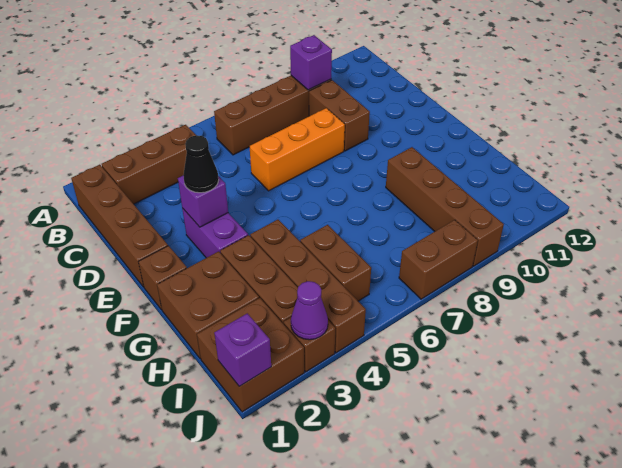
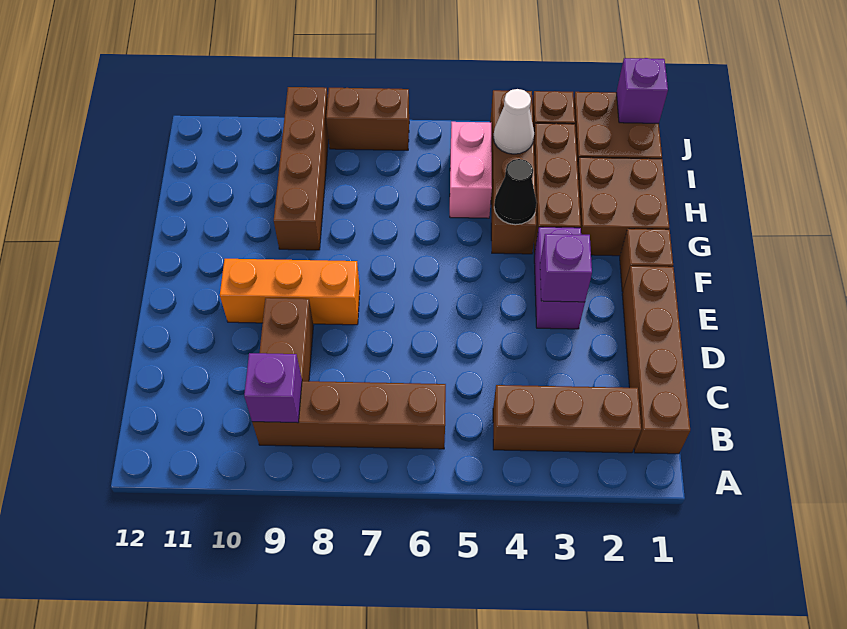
orange 1x3 brick [249,108,345,191] -> orange 1x3 brick moved to [220,259,360,325]
black 1x1 cone [183,135,219,193] -> black 1x1 cone moved to [494,159,537,225]
brown 1x2 brick [300,225,371,301] -> pink 1x2 brick [450,122,492,218]
none -> white 1x1 cone [493,89,534,154]
purple 1x1 cone [291,281,328,340] -> none

